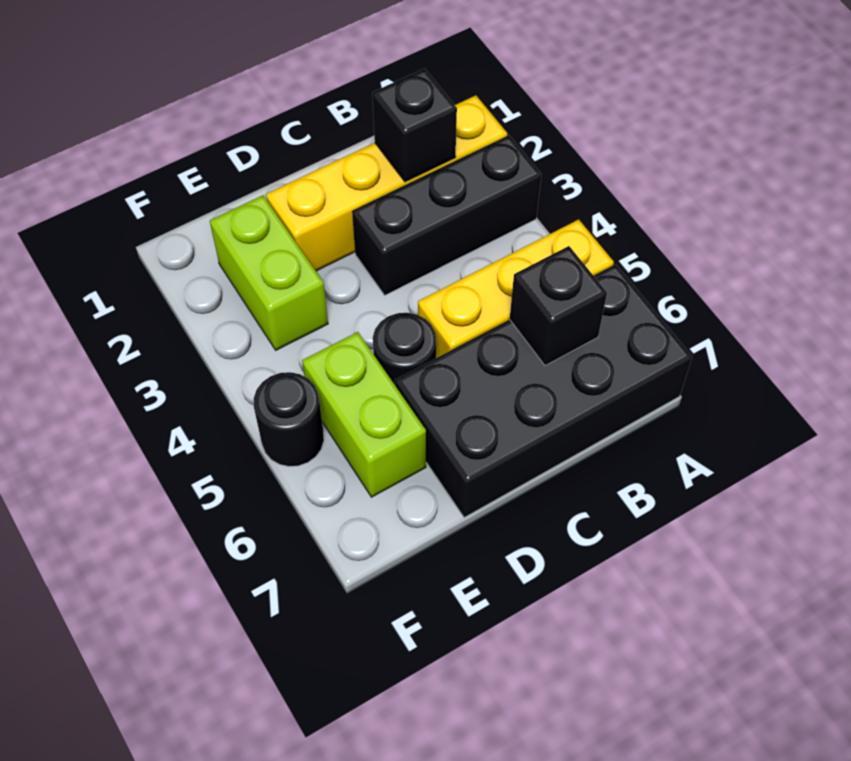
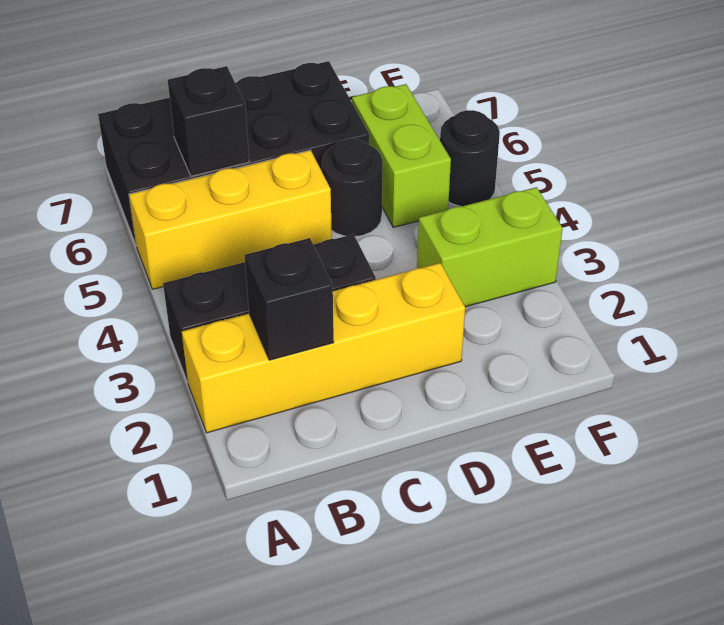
lime 1x2 brick [210,195,328,350] -> lime 1x2 brick turned to [417,187,563,307]

